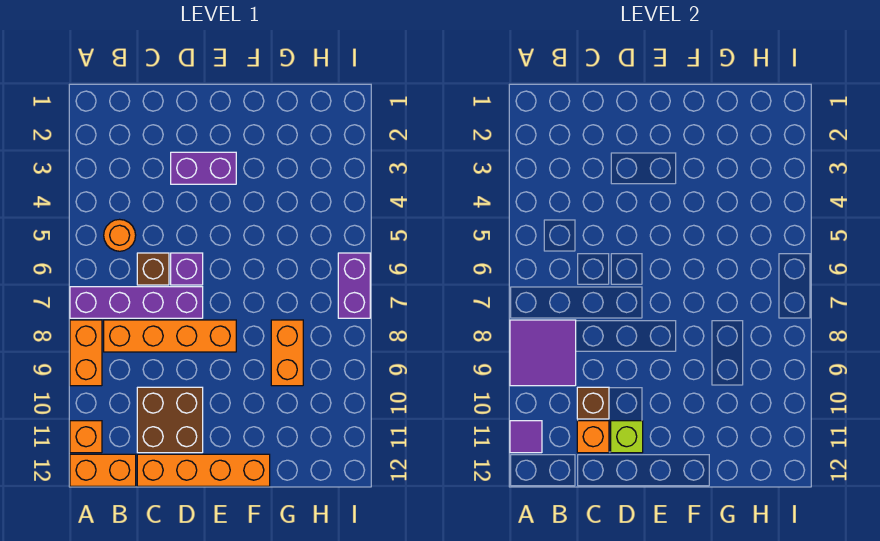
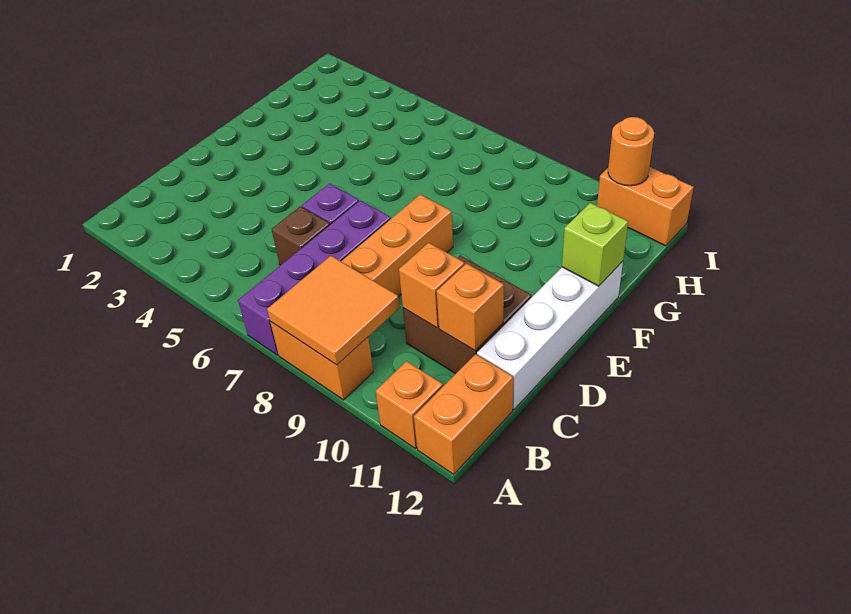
purple 2x2 tile [510,320,576,386] -> orange 2x2 tile [267,256,400,365]
purple 1x1 tile [510,421,542,453] -> none
orange 1x1 round brick [104,219,136,251] -> orange 1x1 round brick moved to [608,117,654,186]
brown 1x1 brick [577,387,609,419] -> orange 1x1 brick [399,243,465,328]
orange 1x4 brick [137,454,270,486] -> white 1x4 brick [477,261,623,410]
purple 1x2 brick [171,152,236,184] -> none
lime 1x1 brick [611,421,643,453] -> lime 1x1 brick moved to [562,203,628,286]
orange 1x2 brick [271,320,303,386] -> orange 1x2 brick moved to [597,167,694,246]
purple 1x2 brick [338,253,370,318] -> none

